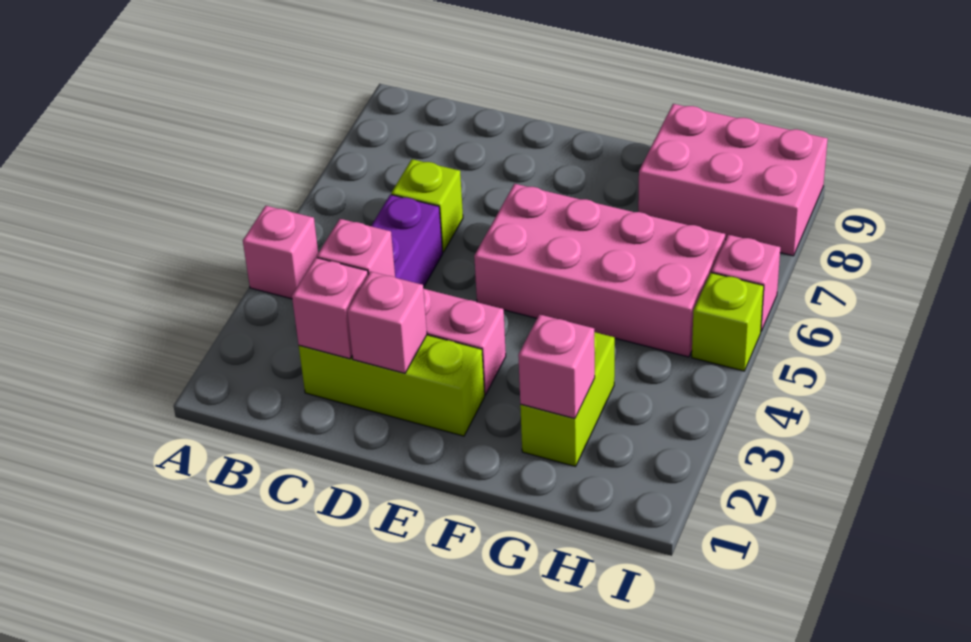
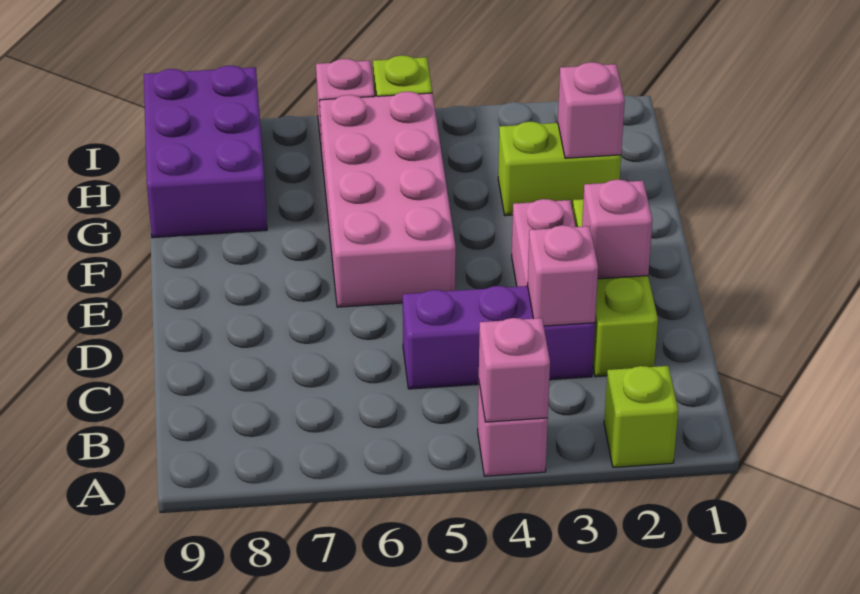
pink 1x1 brick [292,258,368,359] -> pink 1x1 brick moved to [479,318,550,422]
lime 1x1 brick [391,159,463,252] -> lime 1x1 brick moved to [604,366,678,467]
pink 2x3 brick [638,104,828,256] -> purple 2x3 brick [144,66,267,238]

